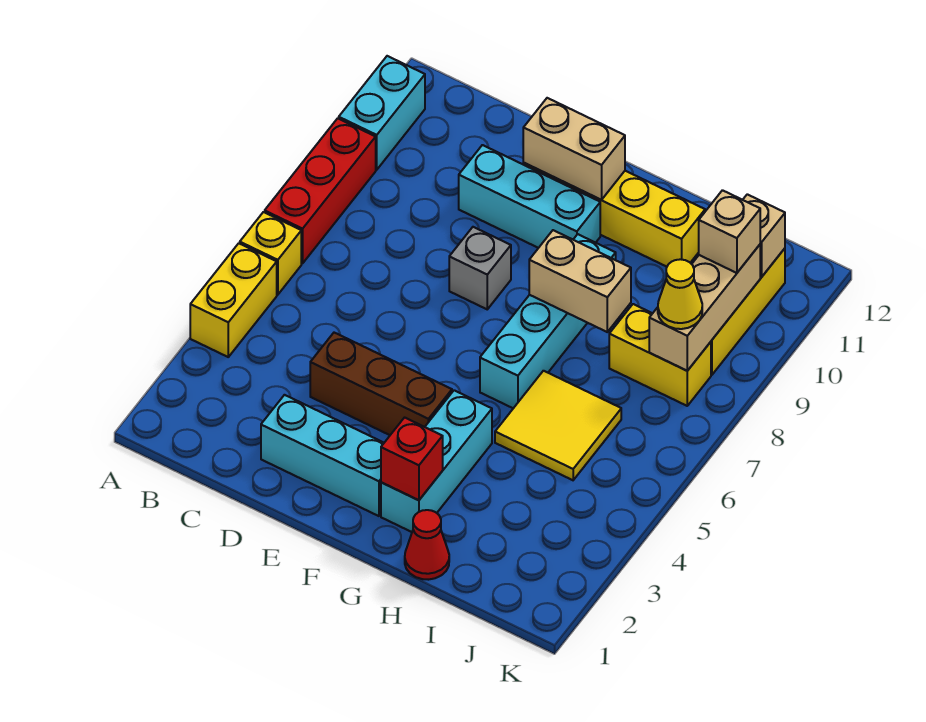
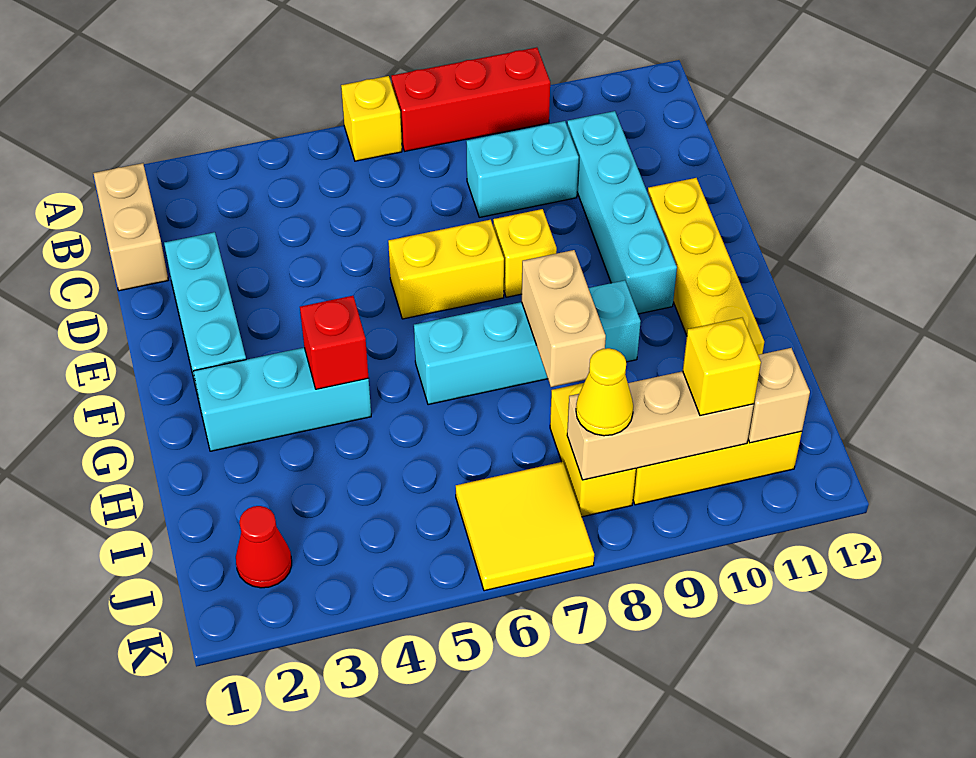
yellow 1x2 brick [190,243,277,357] -> yellow 1x2 brick moved to [388,220,504,319]
cyan 1x2 brick [339,56,425,170] -> cyan 1x2 brick moved to [466,121,579,217]
brown 1x3 brick [310,333,452,435] -> none
cyan 1x3 brick [459,145,600,248] -> cyan 1x4 brick [567,111,677,314]
grey 1x1 brick [449,227,511,309] -> yellow 1x1 brick [493,209,557,297]
tan 1x2 brick [523,98,625,200] -> tan 1x2 brick moved to [93,163,168,291]
red 1x1 brick [381,418,443,500] -> red 1x1 brick moved to [300,296,369,389]
red 1x1 cone [405,510,449,580] -> red 1x1 cone moved to [236,506,292,588]
yellow 2x2 tile [495,371,621,480] -> yellow 2x2 tile moved to [456,462,594,591]
tan 1x1 brick [699,190,760,273] -> yellow 1x1 brick [683,318,761,416]

